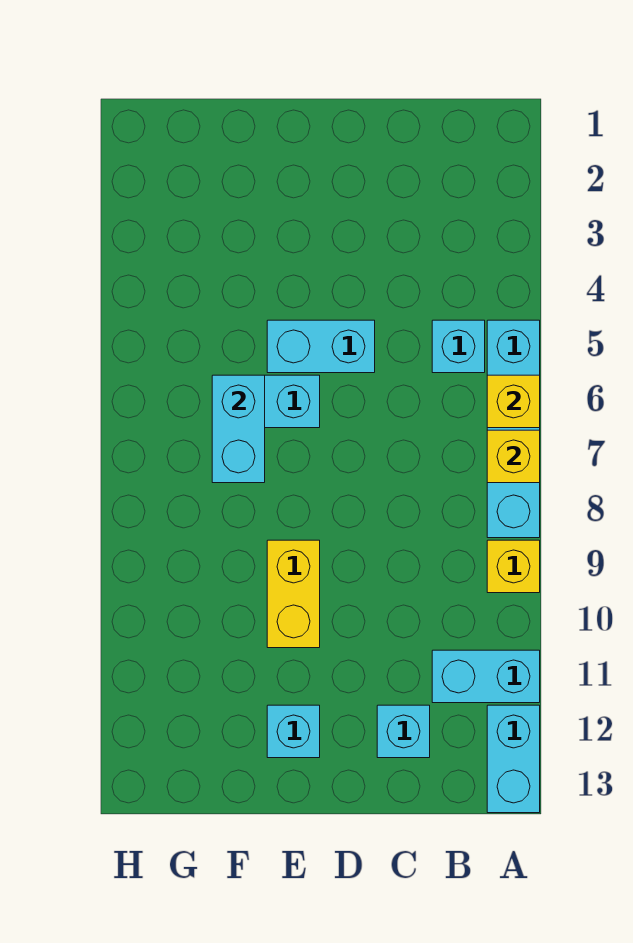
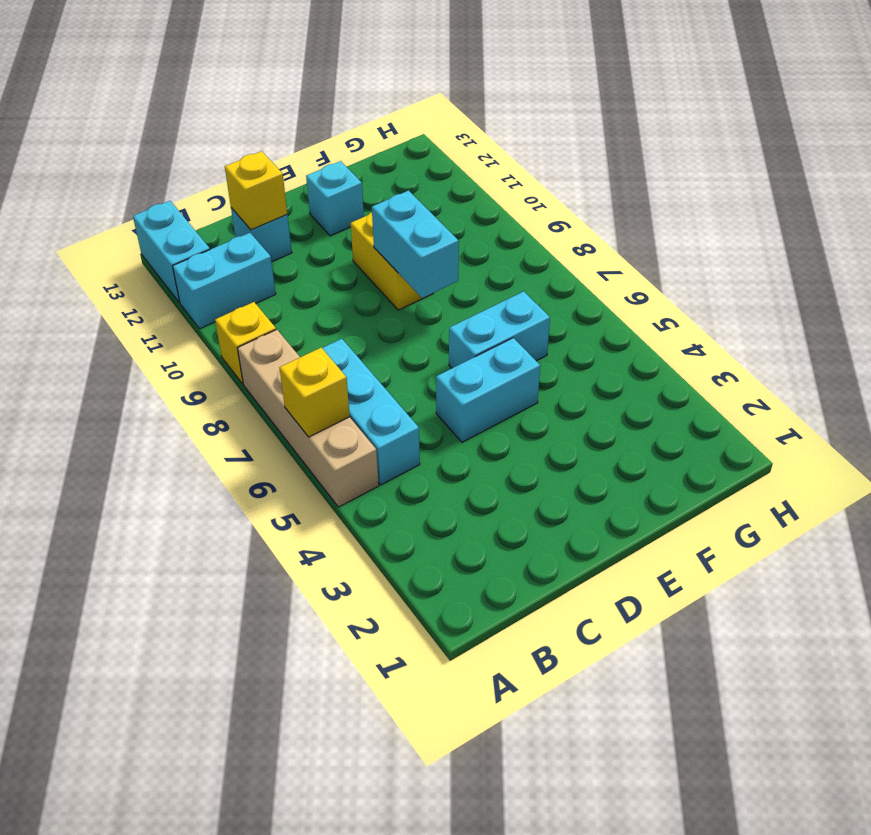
cyan 1x4 brick [487,320,540,538] -> tan 1x4 brick [237,330,379,507]
yellow 1x1 brick [487,430,540,483] -> yellow 1x1 brick moved to [225,151,287,230]
cyan 1x1 brick [432,320,485,373] -> cyan 1x3 brick [322,339,420,485]
cyan 1x2 brick [212,375,265,483] -> cyan 1x2 brick moved to [372,191,459,298]

